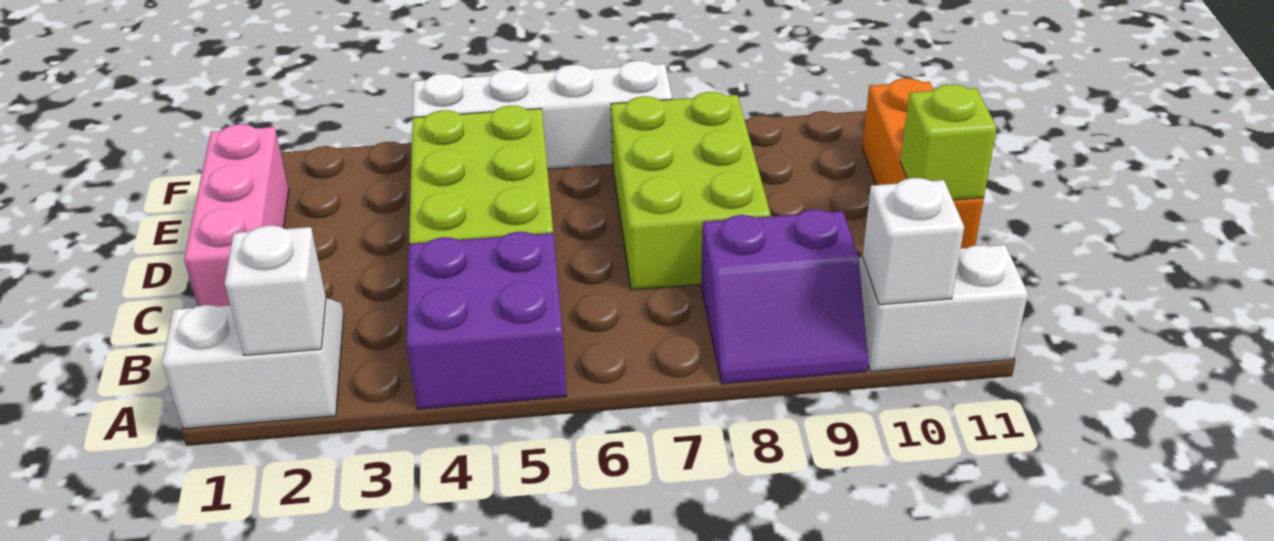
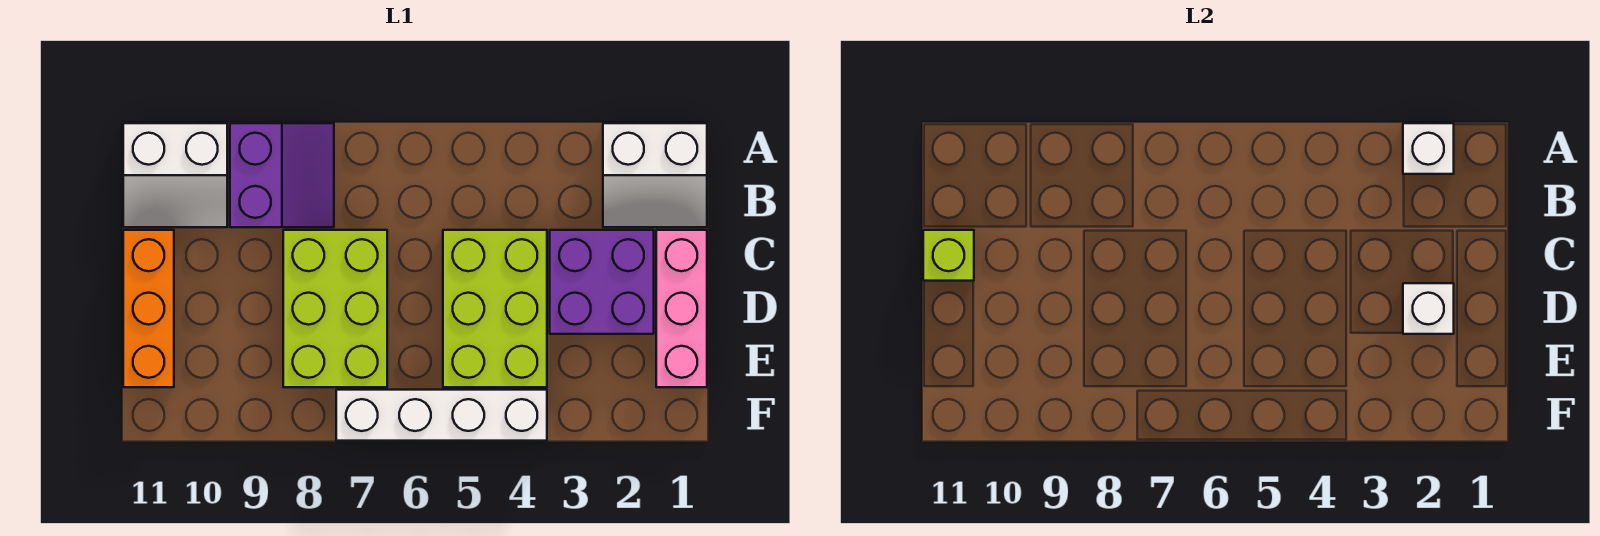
purple 2x2 brick [406,232,567,409] -> purple 2x2 brick moved to [550,230,654,334]
purple 2x2 slope [701,210,868,384] -> purple 2x2 slope turned to [230,123,334,227]
white 1x1 brick [863,178,964,305] -> white 1x1 brick moved to [1403,283,1454,334]

